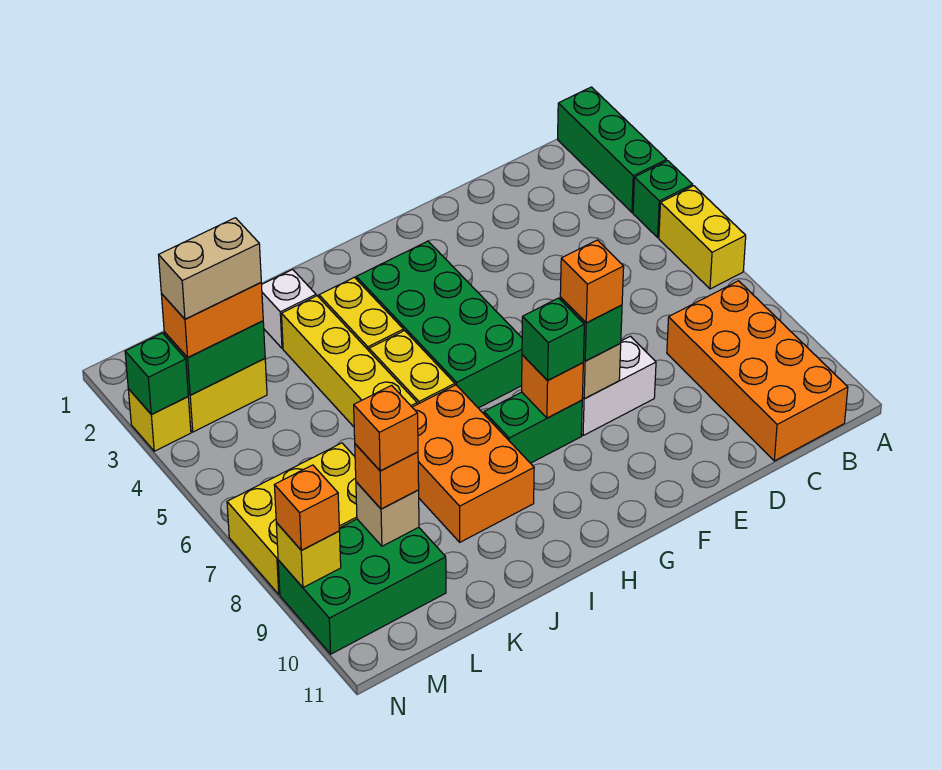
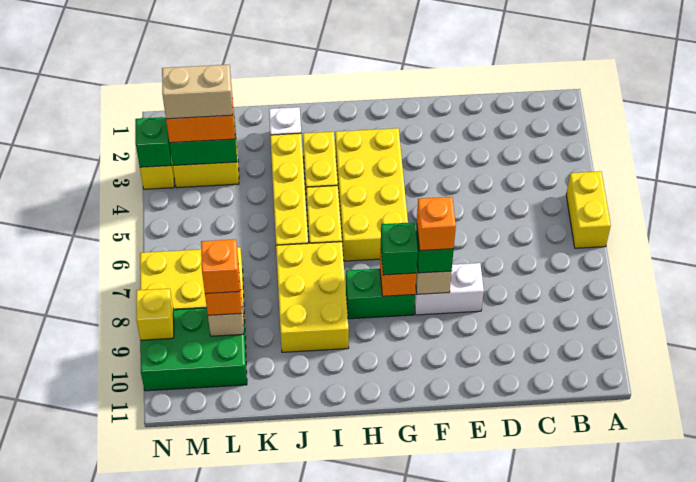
green 1x3 brick [558,87,667,212] -> none
green 1x1 brick [633,161,693,237] -> none
orange 2x4 brick [667,281,848,461] -> none
green 2x4 brick [356,241,522,408] -> yellow 2x4 brick [335,128,408,261]
orange 2x3 brick [412,385,534,542] -> yellow 2x3 brick [276,242,349,352]
orange 1x1 brick [274,465,339,550] -> none

